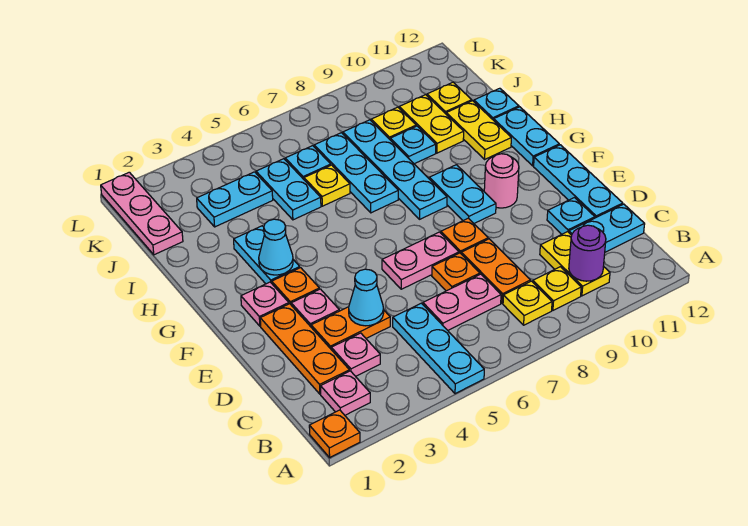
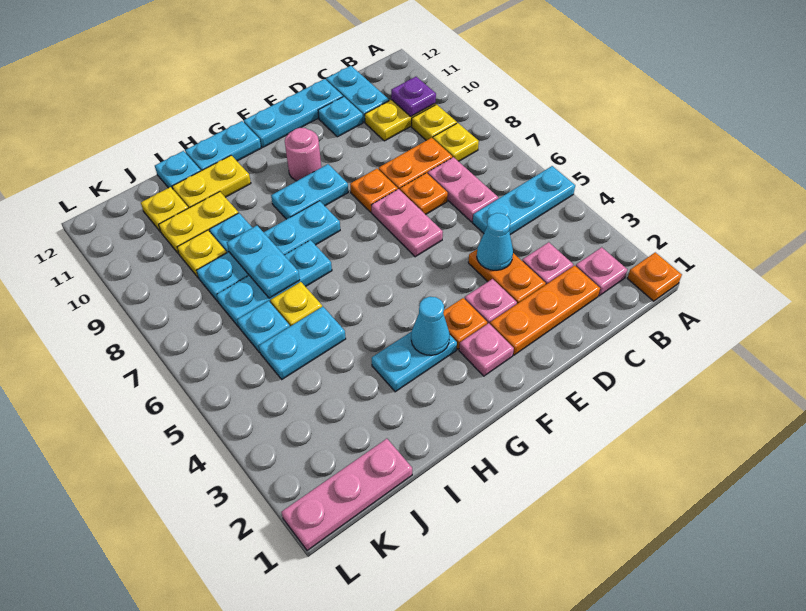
purple 1x1 round brick [569,225,606,281] -> purple 1x1 plate [391,77,436,117]
cyan 1x2 plate [197,172,273,227] -> cyan 1x2 plate moved to [227,226,300,298]

